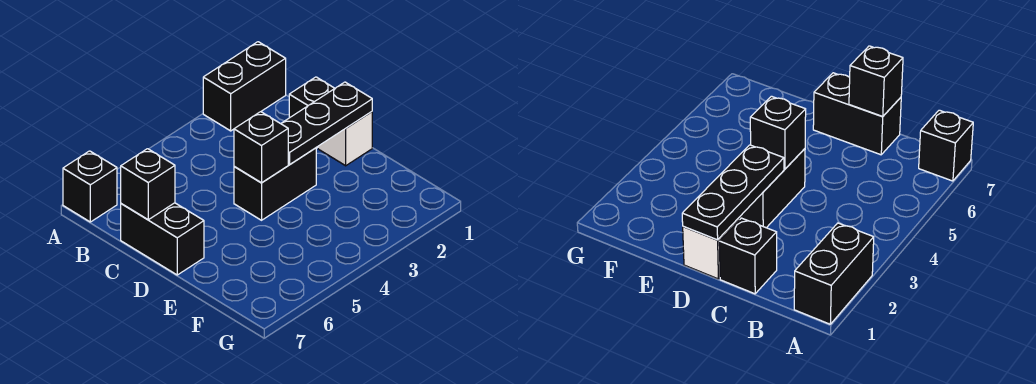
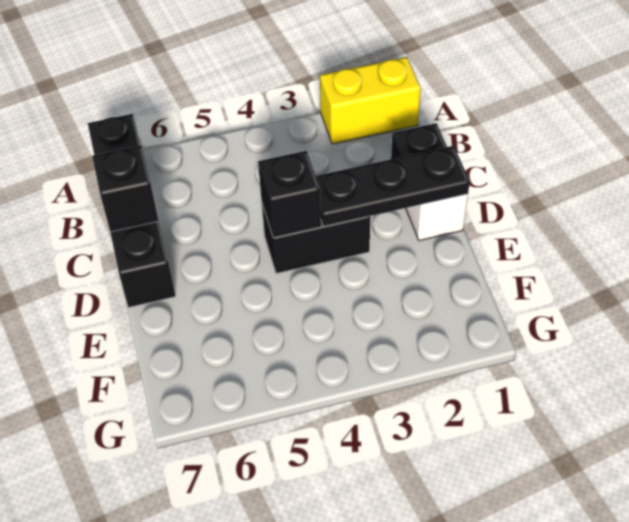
black 1x2 brick [203,42,286,131] -> yellow 1x2 brick [320,57,421,144]

